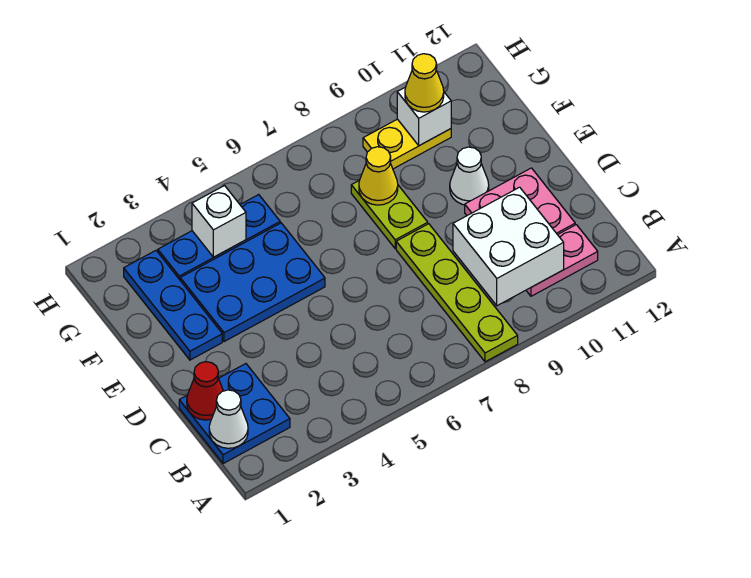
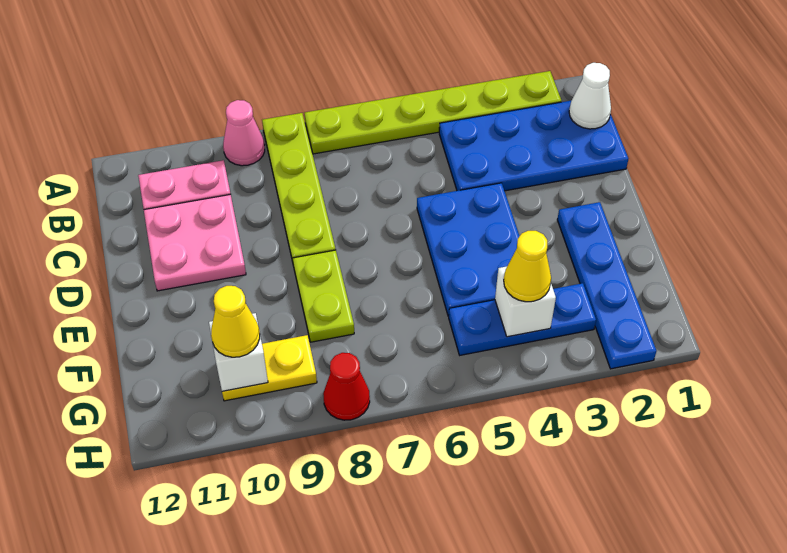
none -> lime 1x6 plate [305,71,561,154]
none -> pink 1x1 cone [223,100,265,166]
blue 2x2 plate [179,364,290,464] -> blue 2x4 plate [439,101,628,191]
white 2x2 brick [453,187,564,306] -> none
red 1x1 cone [187,362,223,420] -> red 1x1 cone moved to [323,353,370,420]
blue 1x3 plate [124,251,222,360] -> blue 1x4 plate [557,202,656,369]
blue 2x3 plate [180,223,325,342] -> blue 2x3 plate turned to [417,183,519,316]
white 1x1 cone [450,147,489,205] -> none
yellow 1x1 cone [359,147,398,205] -> yellow 1x1 cone moved to [504,231,551,302]

